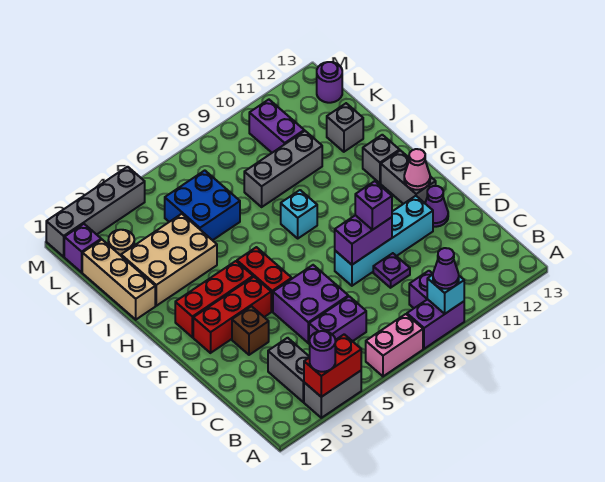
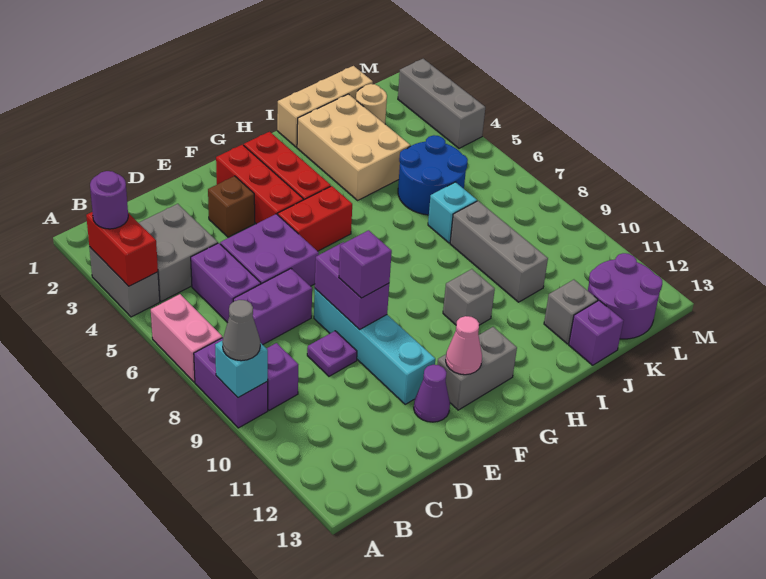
purple 1x1 cone [433,248,459,289] -> grey 1x1 cone [222,300,260,361]
grey 1x2 brick [268,338,310,402] -> grey 2x2 brick [138,204,218,301]
cyan 1x1 brick [281,190,317,238] -> cyan 1x1 brick moved to [428,182,477,243]
grey 1x1 brick [363,135,400,183] -> grey 1x1 brick moved to [443,269,495,325]
blue 2x2 brick [165,170,240,240] -> blue 2x2 round brick [398,135,468,215]
purple 1x2 brick [249,100,304,153] -> purple 1x2 brick moved to [233,269,312,345]
purple 1x1 brick [64,224,101,272] -> purple 1x1 brick moved to [569,301,623,365]
purple 1x1 round brick [317,62,342,103] -> purple 2x2 round brick [588,253,662,339]
grey 1x4 brick [46,167,145,257] -> grey 1x3 brick [398,59,485,148]

